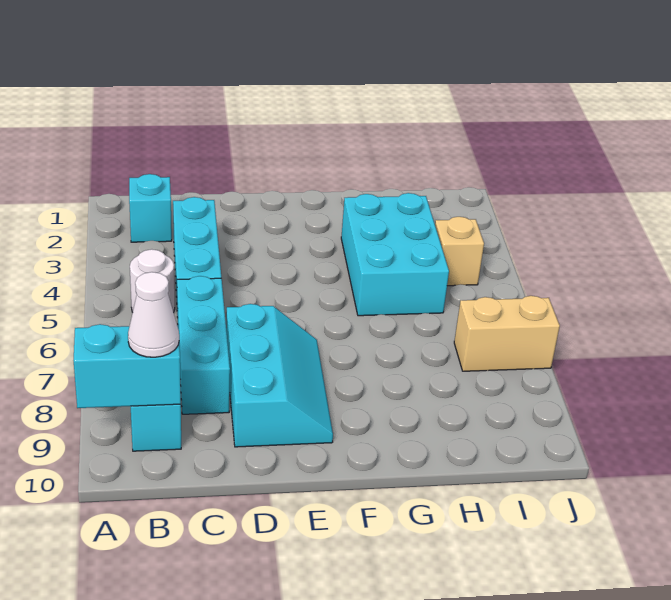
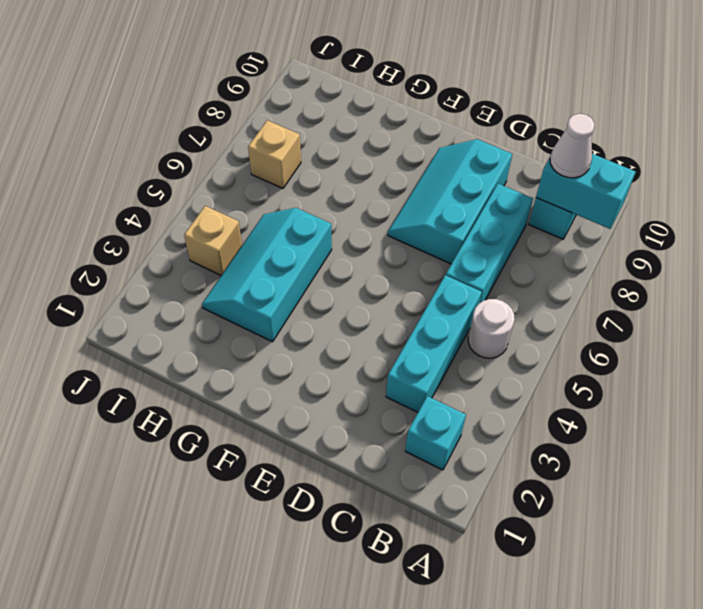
cyan 2x3 brick [341,193,449,316] -> cyan 2x3 slope [202,208,332,342]
tan 1x2 brick [454,296,560,371] -> tan 1x1 brick [248,120,301,188]

